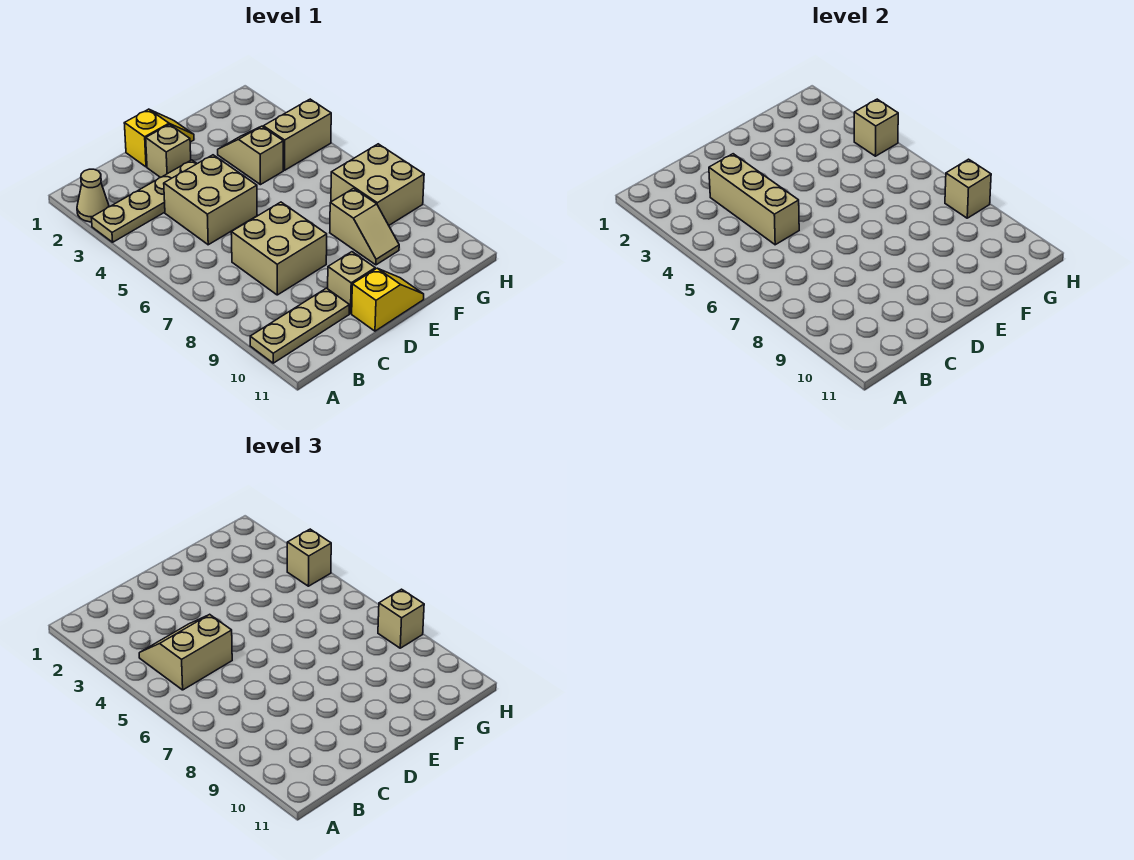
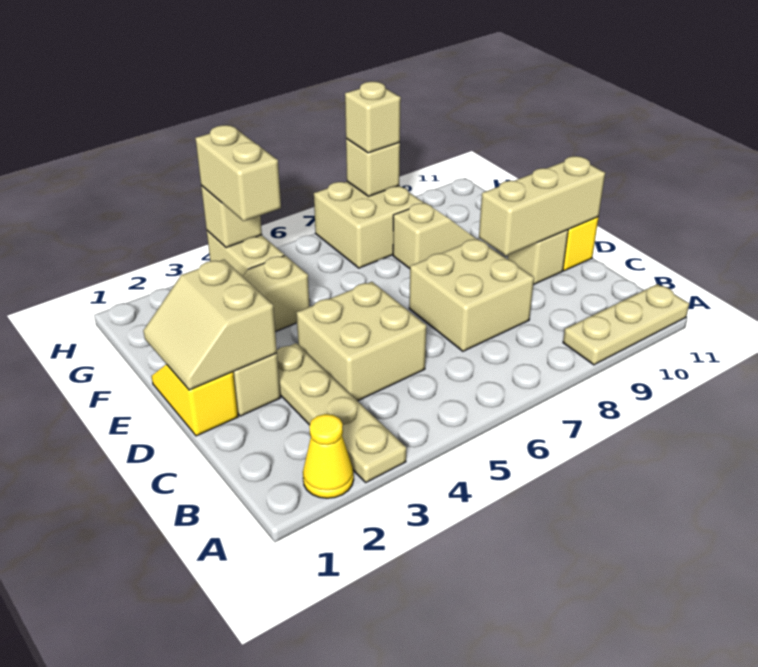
tan 1x1 cone [77,169,109,222] -> yellow 1x1 cone [303,414,354,498]
tan 1x3 plate [250,288,349,363] -> tan 1x3 plate turned to [563,284,689,365]
tan 2x2 slope [139,614,232,690] -> tan 2x2 slope moved to [143,260,277,390]
tan 1x3 brick [709,154,799,245] -> tan 1x3 brick moved to [479,156,605,256]
tan 1x1 brick [287,529,331,586] -> tan 1x2 brick [195,125,281,221]

